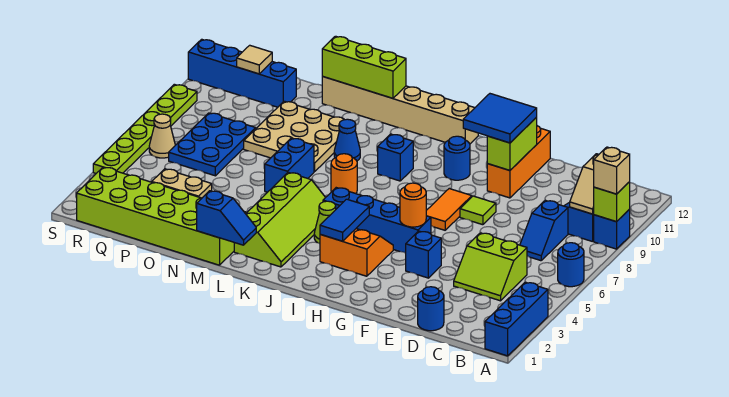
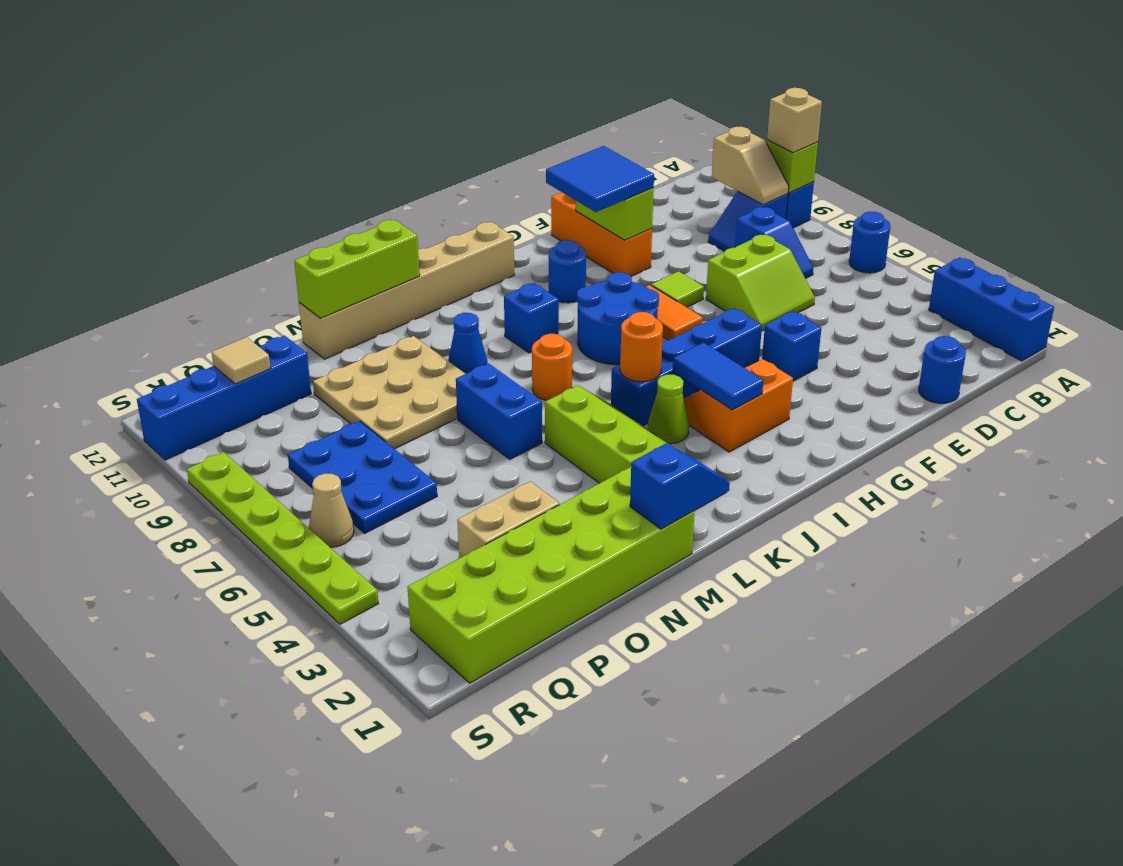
lime 2x2 slope [454,233,527,301] -> lime 2x2 slope moved to [706,235,815,331]
orange 1x1 round brick [400,183,426,227] -> orange 1x1 round brick moved to [620,312,663,382]
none -> blue 2x2 round brick [577,272,659,365]

